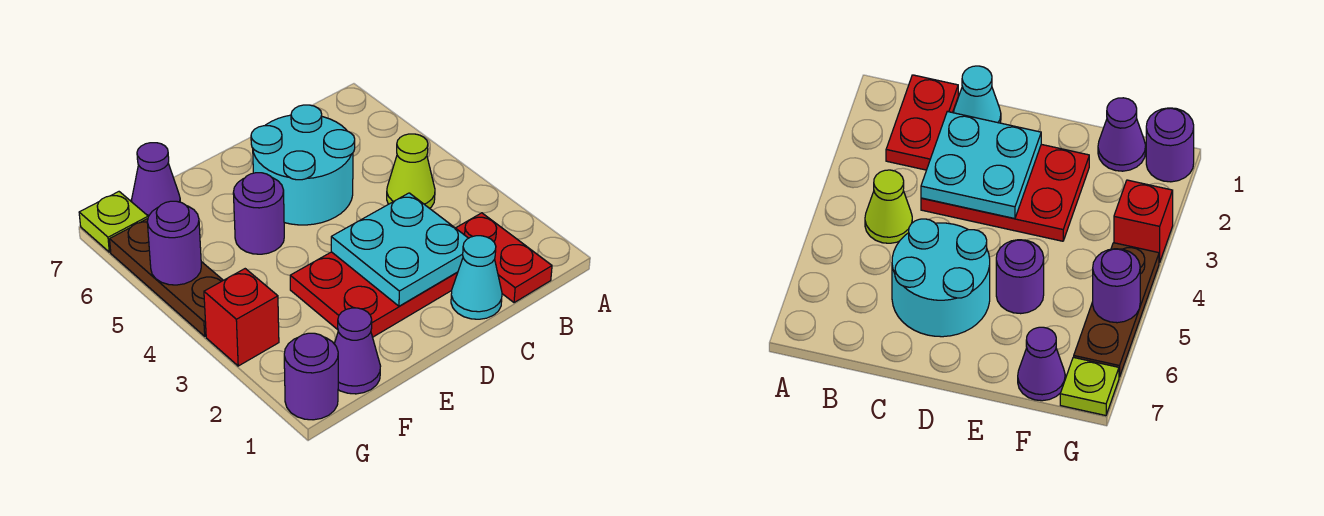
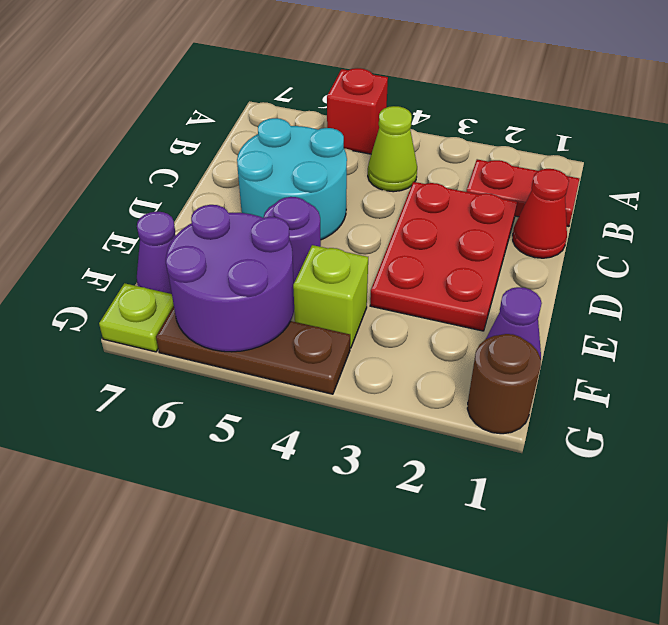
cyan 1x1 cone [451,236,502,319] -> red 1x1 cone [513,169,569,258]
cyan 2x2 plate [331,193,468,306] -> none
none -> lime 1x1 brick [293,245,368,348]
purple 1x1 round brick [284,333,338,420] -> brown 1x1 round brick [467,334,541,434]
red 1x1 brick [204,269,279,366] -> red 1x1 brick moved to [327,68,388,154]
purple 1x1 round brick [147,201,201,285] -> purple 2x2 round brick [166,205,294,352]

